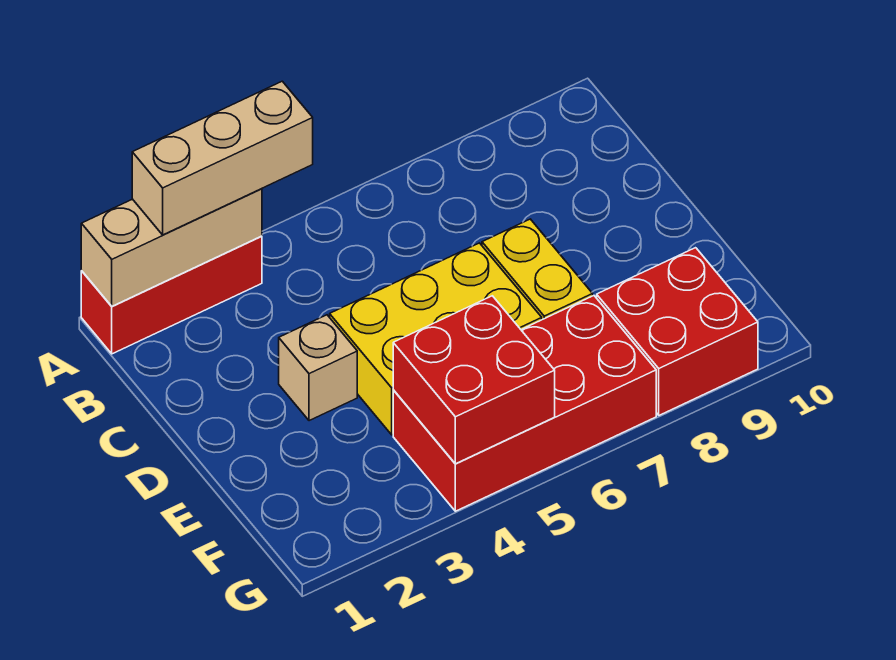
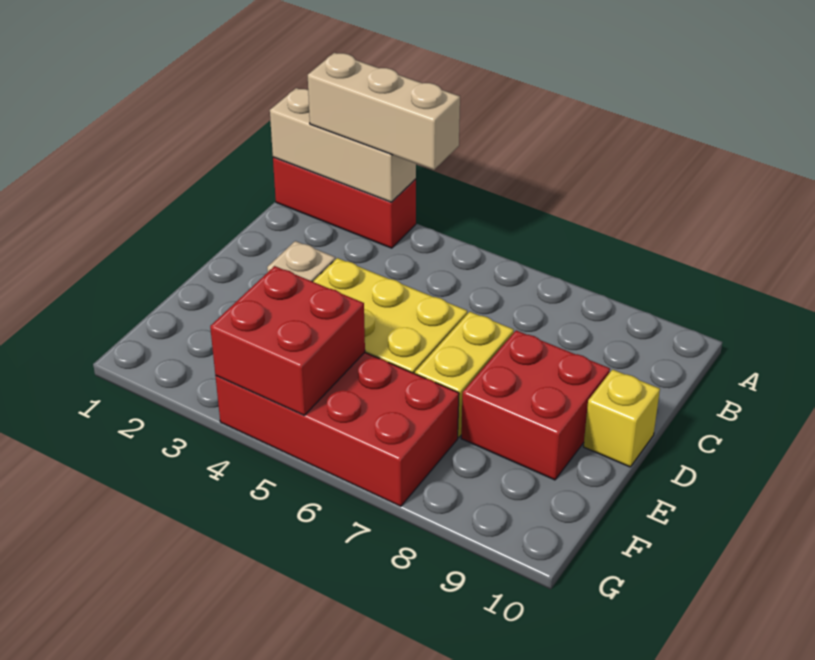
none -> yellow 1x1 brick [584,369,660,467]
red 2x2 brick [597,248,758,415] -> red 2x2 brick moved to [461,330,610,480]

